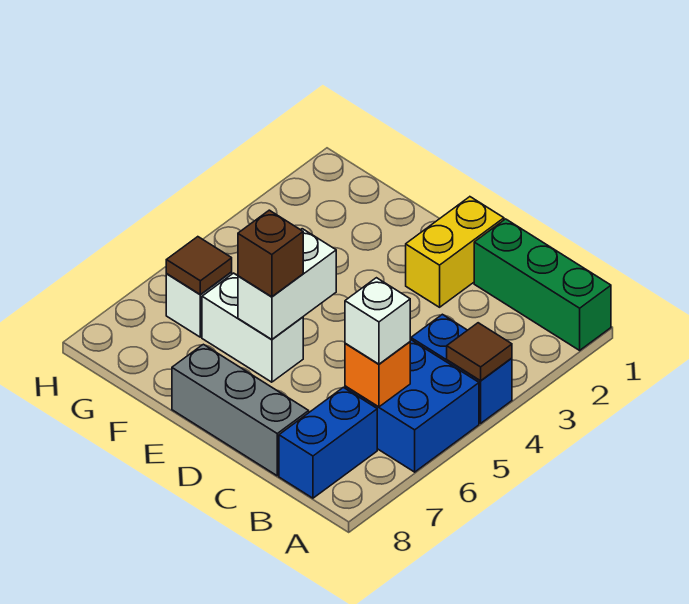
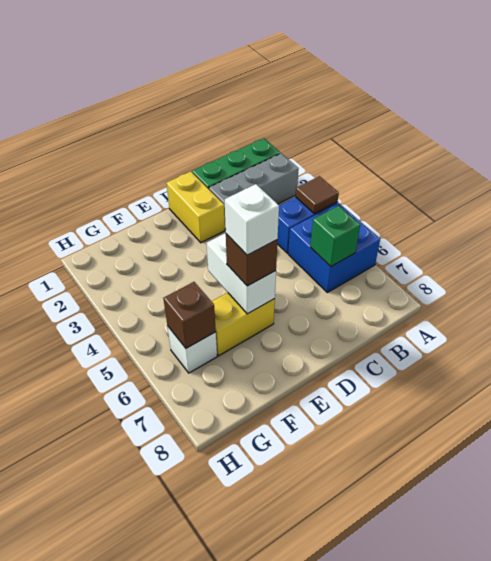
orange 1x1 brick [345,342,410,407] -> green 1x1 brick [310,206,360,266]
white 1x1 brick [345,278,410,364] -> white 1x1 brick moved to [225,184,279,255]
blue 1x2 brick [279,387,377,498] -> none
grey 1x3 brick [172,344,309,476] -> grey 1x3 brick moved to [209,153,299,229]
white 1x2 brick [202,273,303,382] -> yellow 1x2 brick [212,293,275,356]
brown 1x1 tile [166,237,232,294] -> brown 1x1 brick [163,282,216,348]

